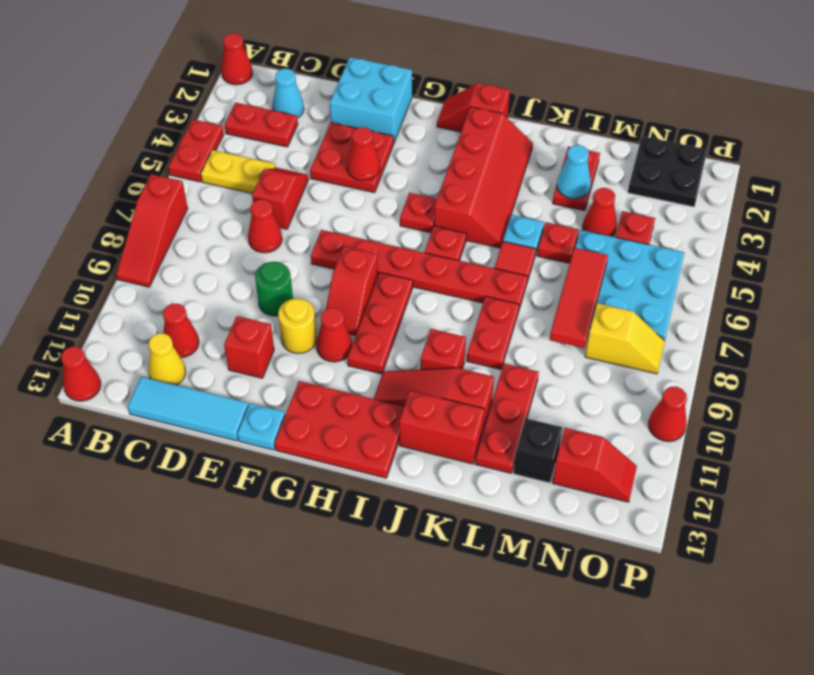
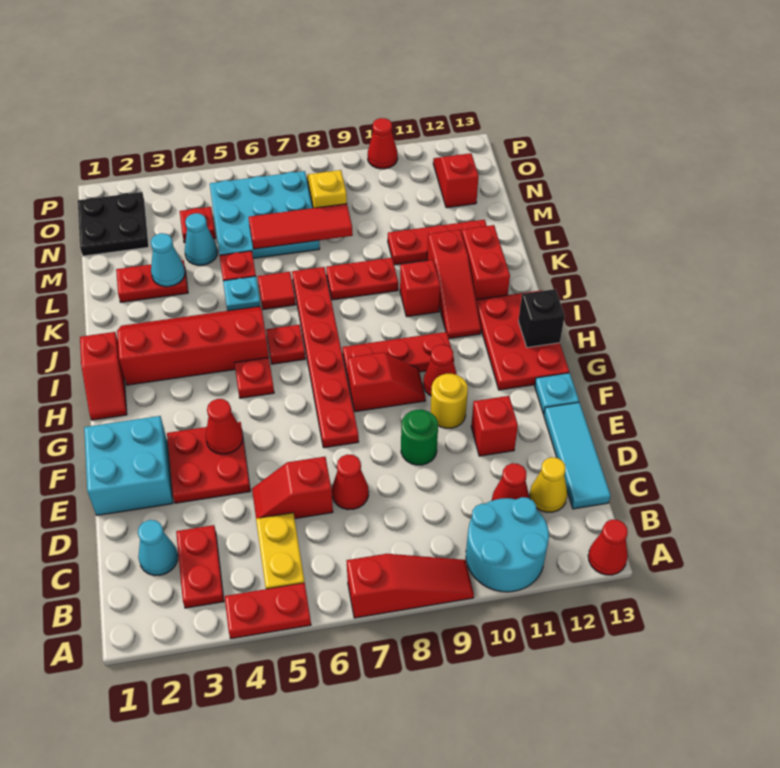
red 1x1 cone [221,33,253,85] -> none
none -> cyan 2x2 round brick [466,497,549,592]
red 1x1 cone [583,188,617,237] -> cyan 1x1 cone [185,213,218,265]
black 1x1 brick [514,418,562,483] -> black 1x1 brick moved to [518,289,565,347]

